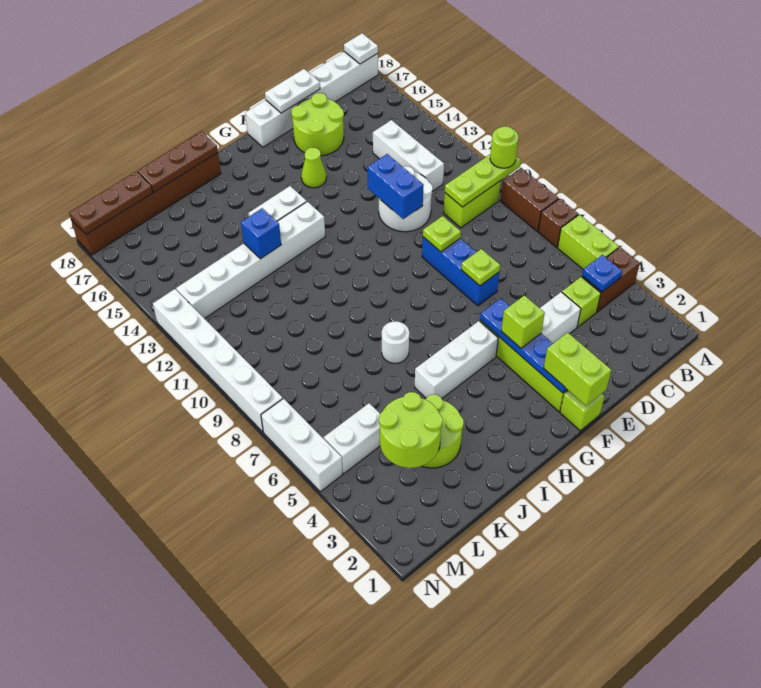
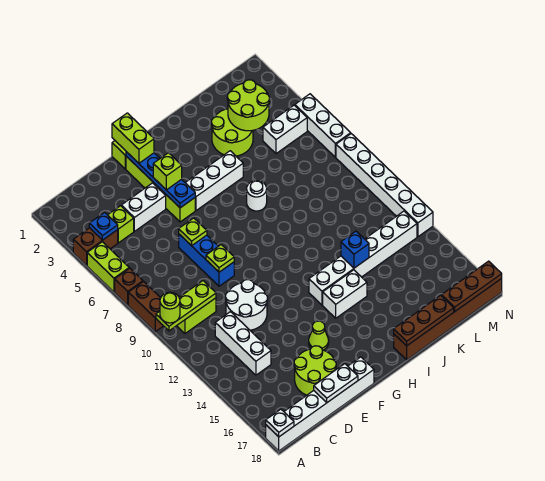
blue 1x2 brick [367,154,424,219] -> none

